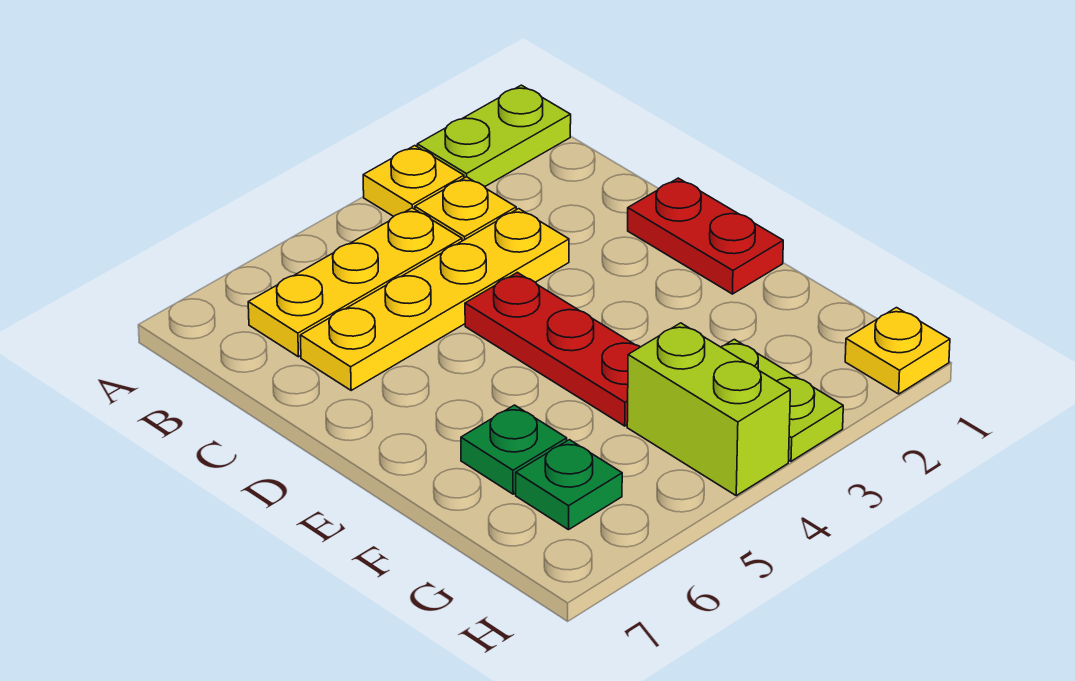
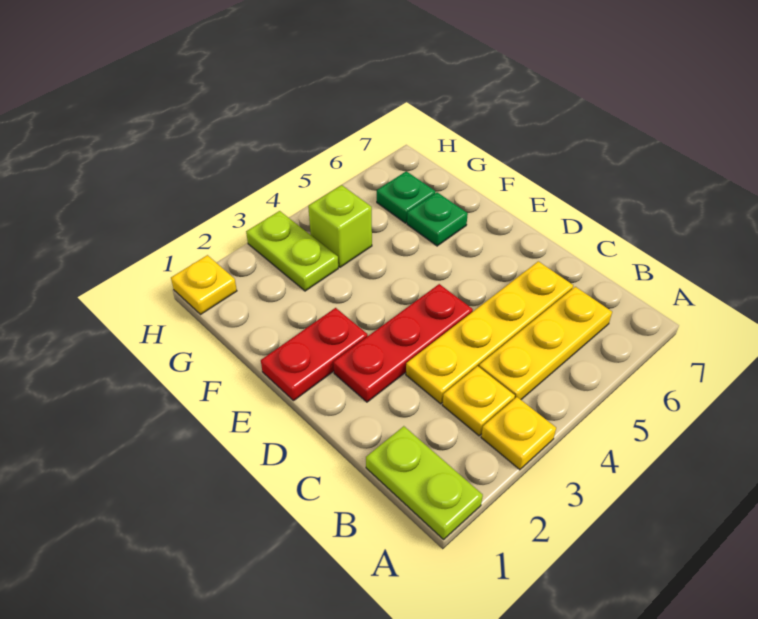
lime 1x2 plate [417,85,571,187] -> lime 1x2 plate turned to [366,426,483,539]
red 1x2 plate [628,178,783,294] -> red 1x2 plate turned to [261,308,368,400]
red 1x3 plate [465,272,640,426] -> red 1x3 plate turned to [333,284,473,402]
lime 1x2 brick [627,323,790,496] -> lime 1x1 brick [308,185,372,267]

